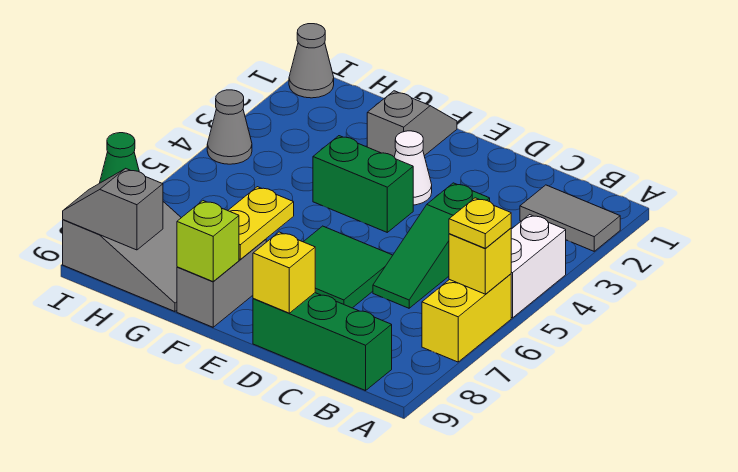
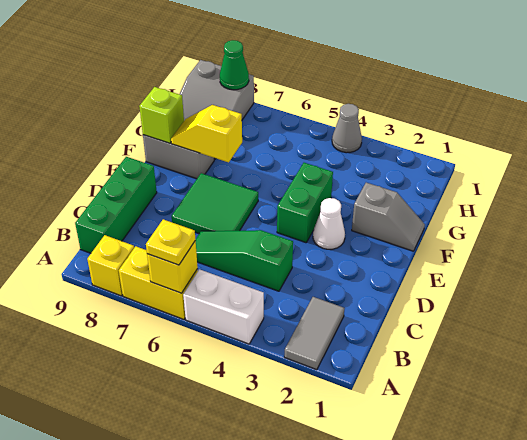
yellow 1x1 brick [253,232,315,313] -> yellow 1x1 brick moved to [87,235,134,296]
yellow 1x2 plate [228,187,294,260] -> yellow 1x2 slope [171,105,242,162]
grey 1x2 slope [63,168,163,250] -> none
grey 1x1 cone [289,24,334,98] -> none

